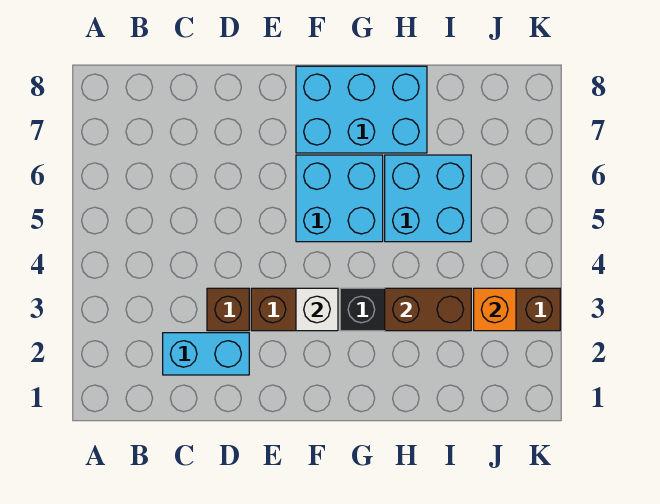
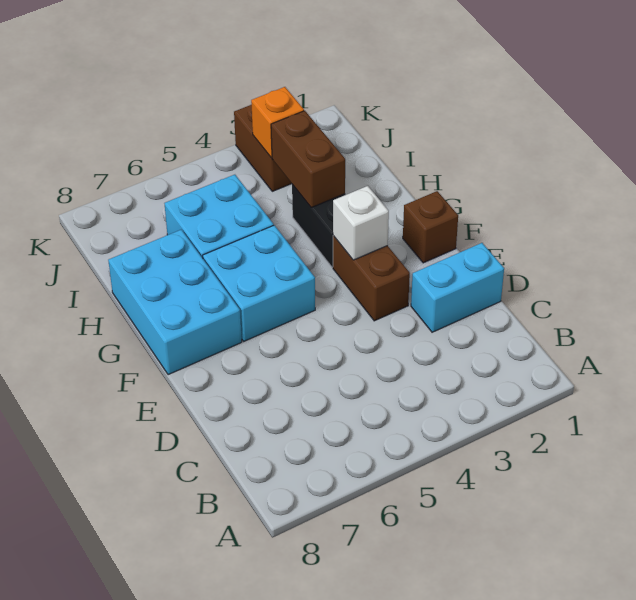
cyan 1x2 brick [163,333,249,375] -> cyan 1x2 brick turned to [411,243,504,332]
brown 1x1 brick [207,288,249,331] -> brown 1x1 brick moved to [403,191,458,263]

